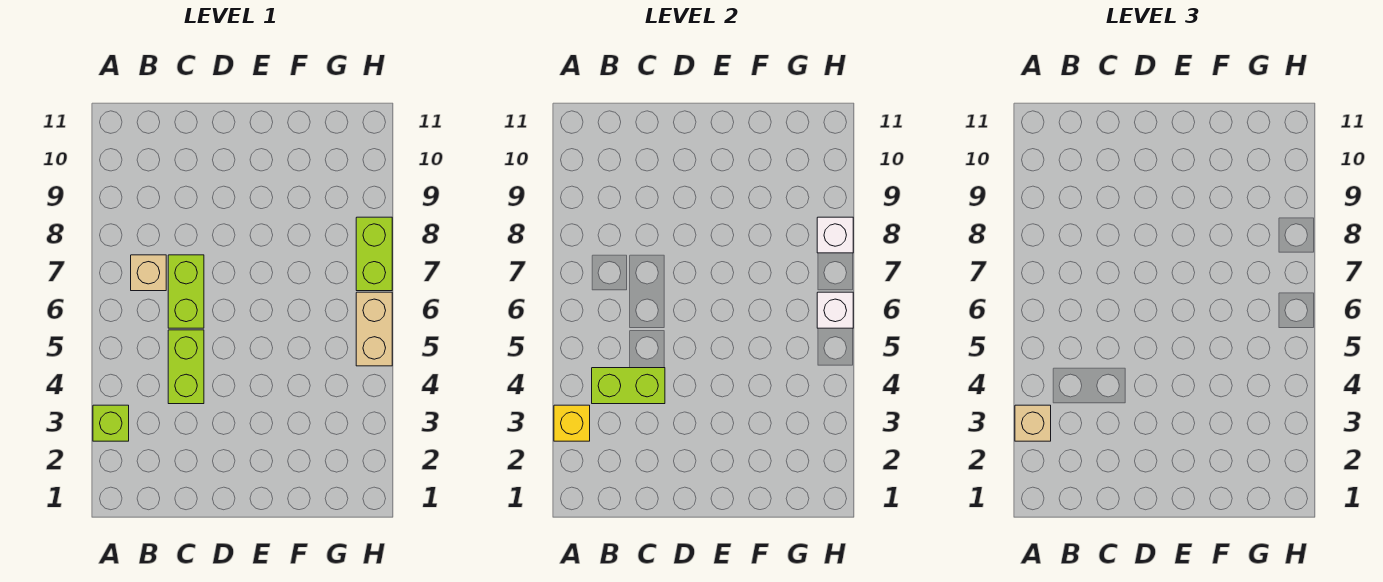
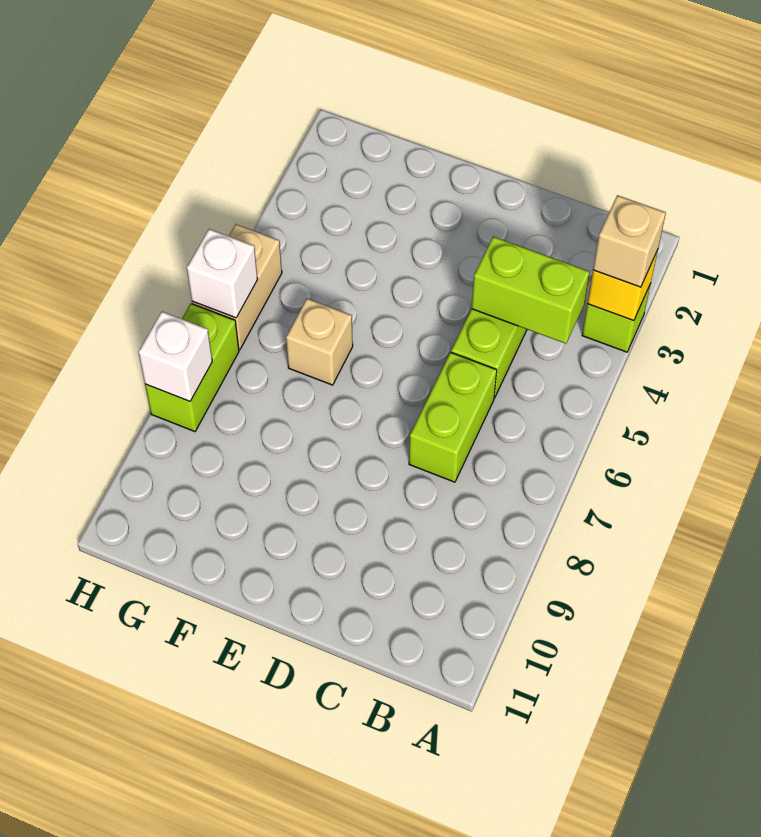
tan 1x1 brick [131,255,166,291] -> tan 1x1 brick moved to [286,299,353,385]

